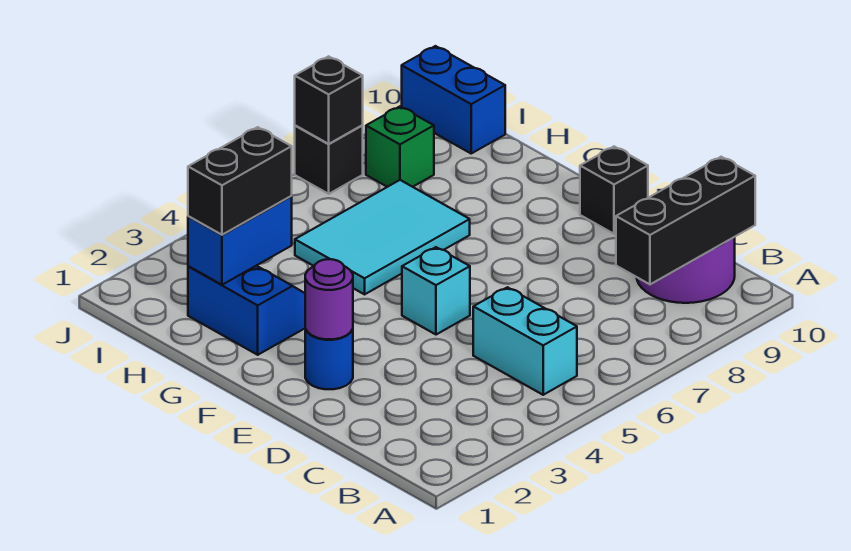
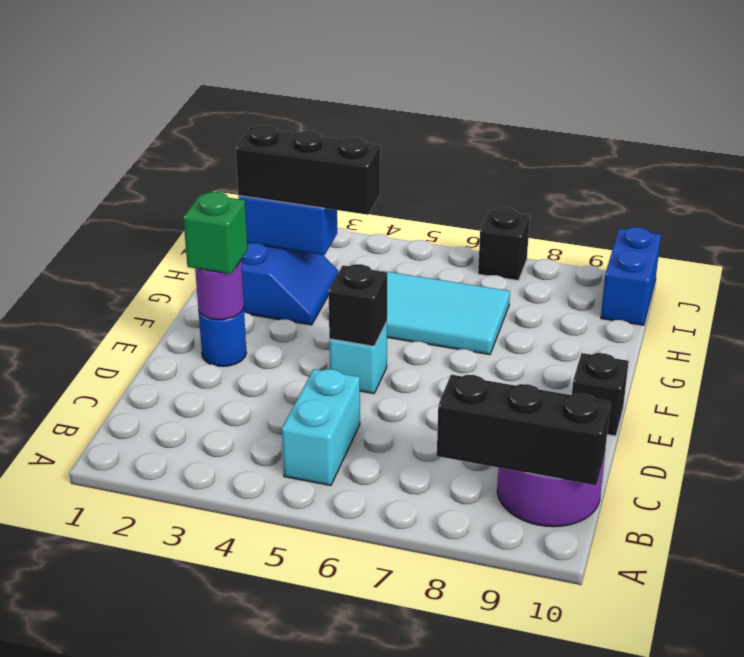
black 1x2 brick [188,127,292,235] -> black 1x3 brick [236,125,381,215]
green 1x1 brick [366,107,434,187] -> green 1x1 brick moved to [183,192,248,274]
black 1x1 brick [295,56,363,144] -> black 1x1 brick moved to [328,264,387,346]

